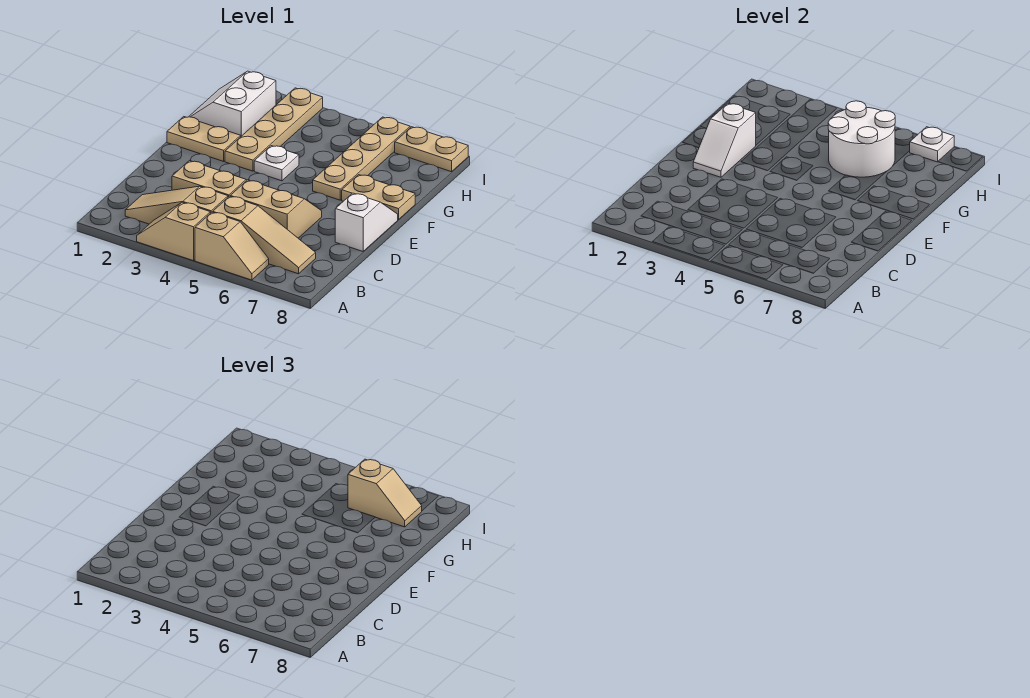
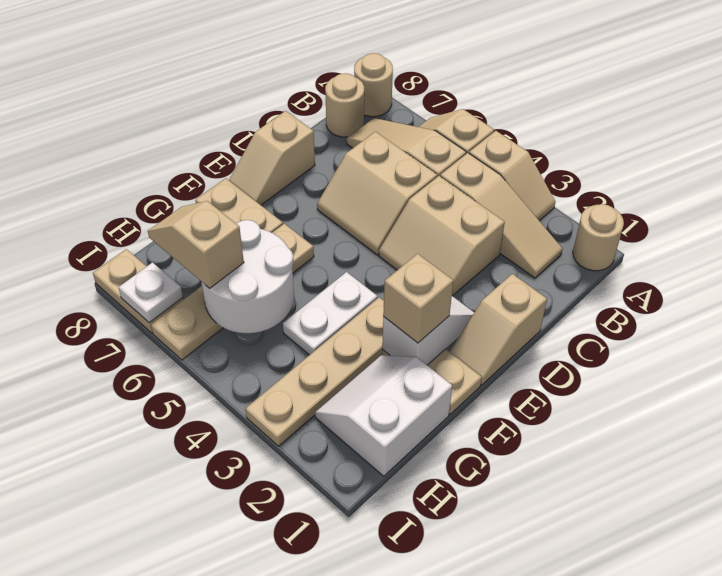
none -> tan 1x1 round brick [573,204,624,271]
none -> tan 1x1 round brick [354,53,393,117]
none -> tan 1x1 round brick [325,73,364,137]
none -> tan 1x2 slope [450,274,547,385]
white 1x2 slope [335,193,398,251] -> tan 1x2 slope [229,111,315,205]
none -> tan 1x1 brick [383,254,453,343]
white 1x1 plate [254,146,299,181] -> white 1x2 plate [283,272,378,355]
white 2x2 slope [189,71,276,136] -> white 2x2 slope turned to [315,355,452,476]

